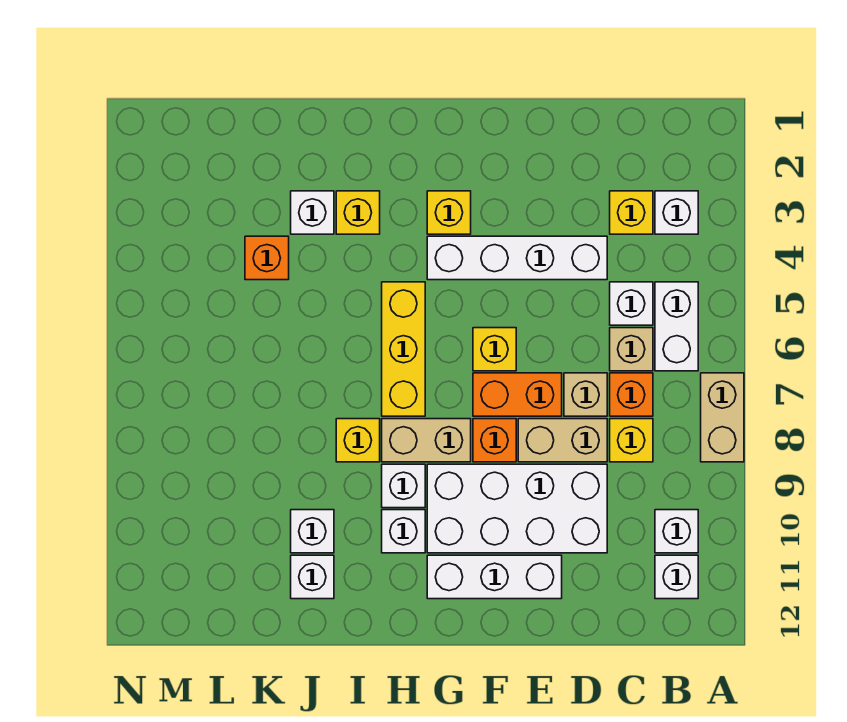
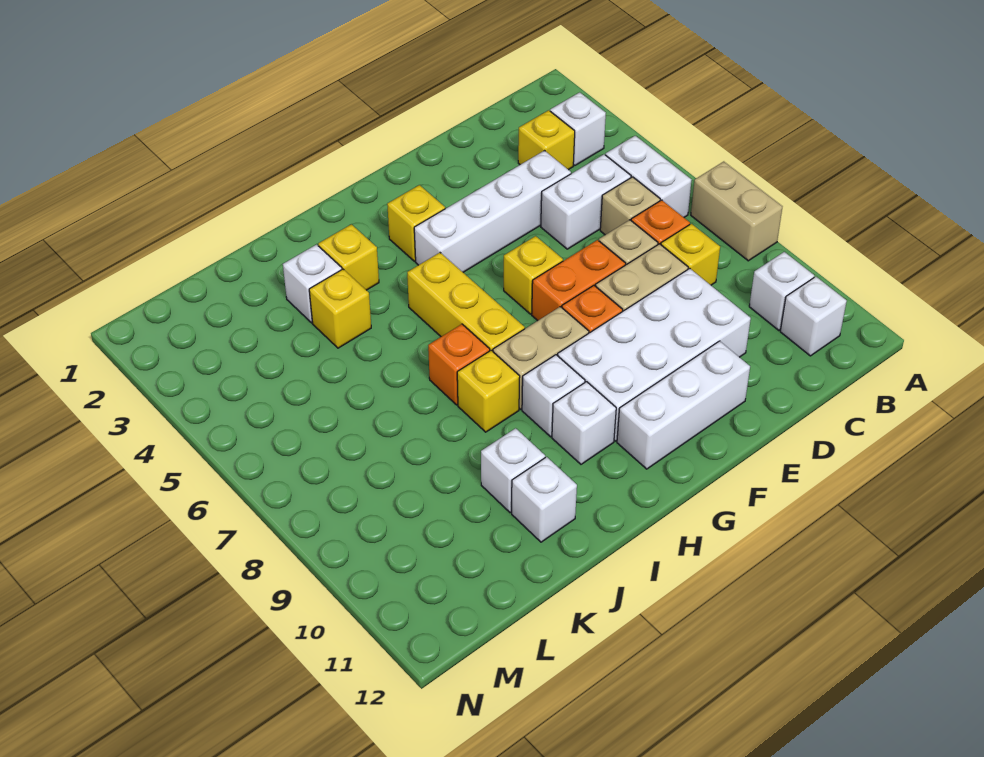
white 1x1 brick [610,282,653,325] -> white 1x2 brick [541,154,631,249]
none -> yellow 1x1 brick [309,269,371,348]
orange 1x1 brick [245,236,289,280] -> orange 1x1 brick moved to [428,324,490,405]

